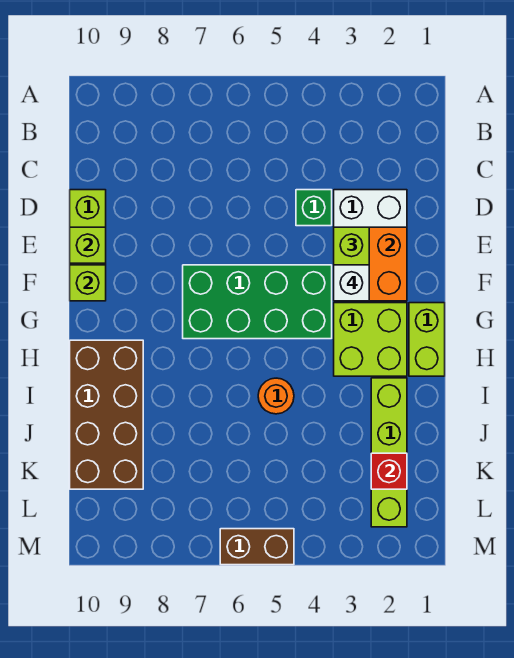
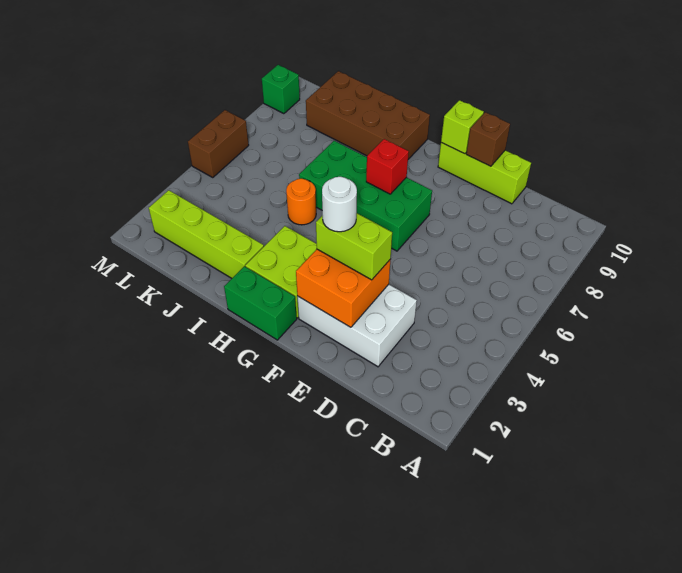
green 1x1 brick [296,190,332,226] -> green 1x1 brick moved to [262,65,300,114]
lime 1x1 brick [70,227,106,263] -> brown 1x1 brick [466,112,510,166]
white 1x1 brick [334,265,369,301] -> white 1x1 round brick [322,177,357,232]
green 2x4 brick [183,265,332,339] -> green 2x4 brick turned to [299,141,432,251]
lime 1x2 brick [409,303,445,376] -> green 1x2 brick [224,266,297,340]
red 1x1 brick [371,453,407,489] -> red 1x1 brick moved to [366,139,409,194]

